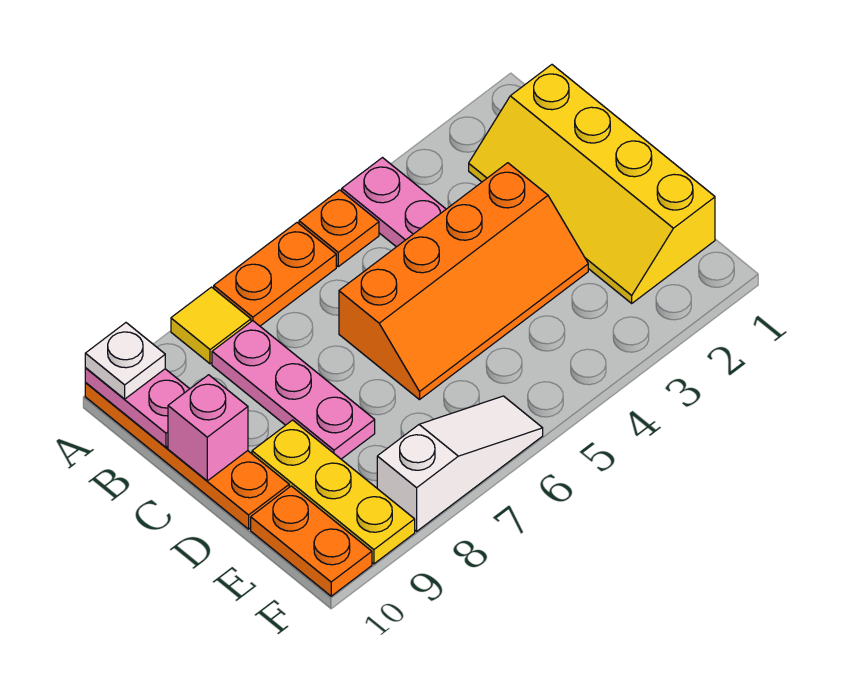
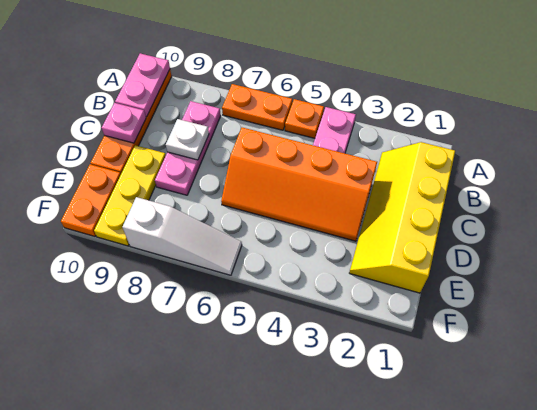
yellow 1x1 tile [171,287,251,364] -> none
white 1x1 plate [85,323,165,399] -> white 1x1 plate moved to [166,119,209,160]
pink 1x1 brick [168,375,248,481] -> pink 1x1 plate [102,103,146,143]

